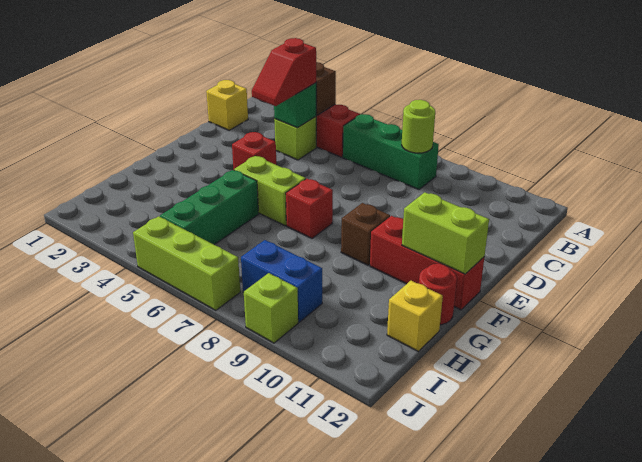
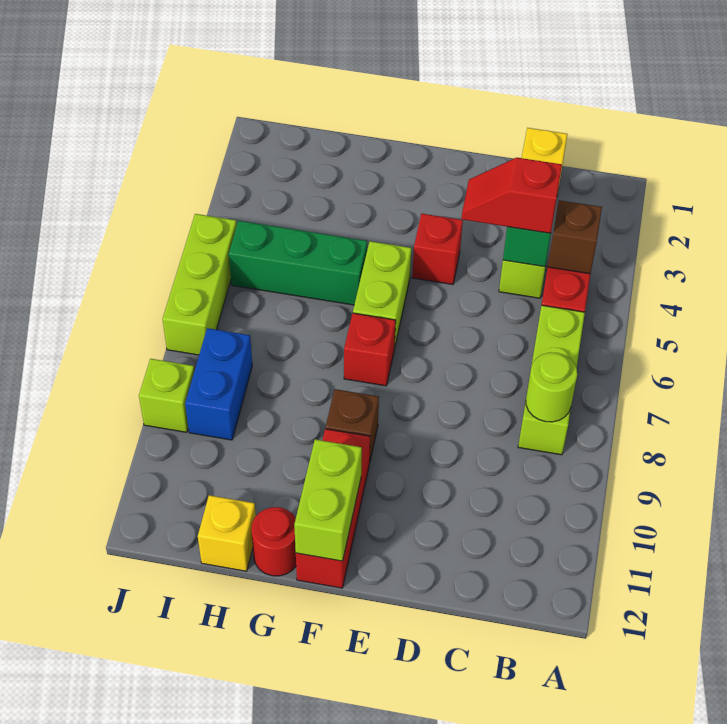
green 1x3 brick [343,114,439,190] -> lime 1x3 brick [518,305,585,455]

